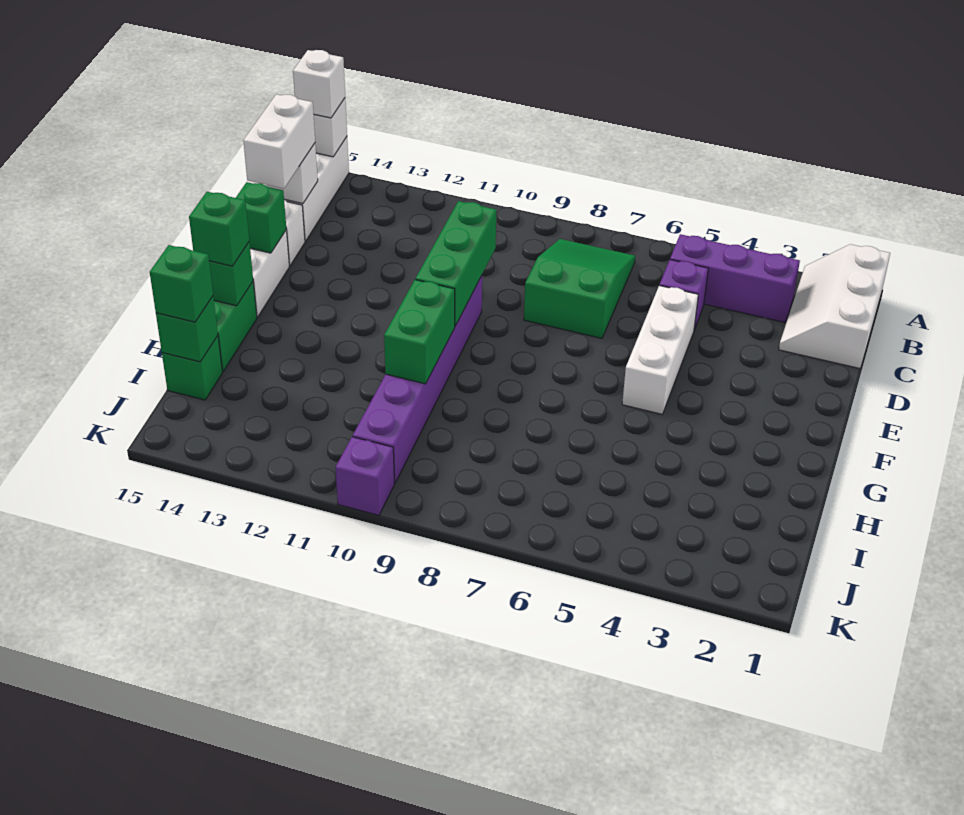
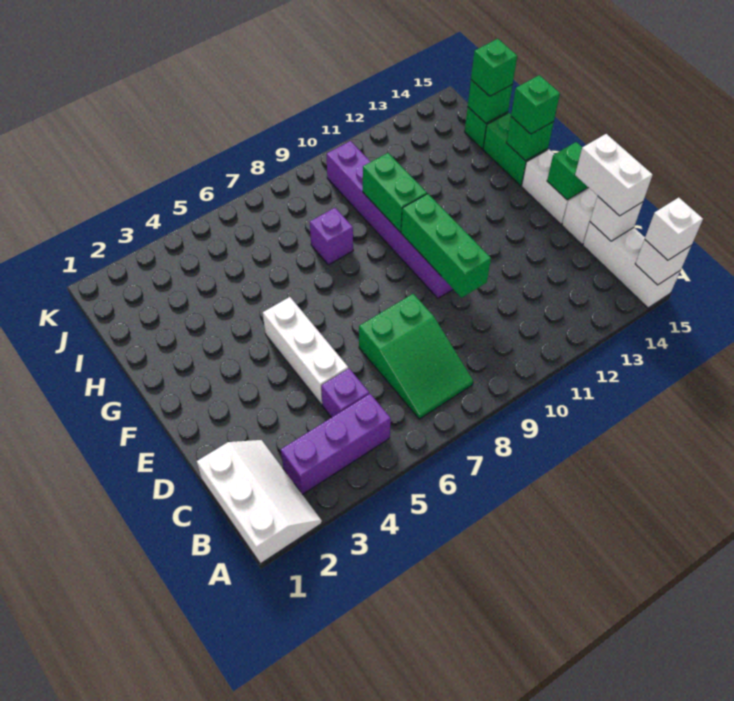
purple 1x1 brick [335,437,394,515] -> purple 1x1 brick moved to [310,208,353,265]

